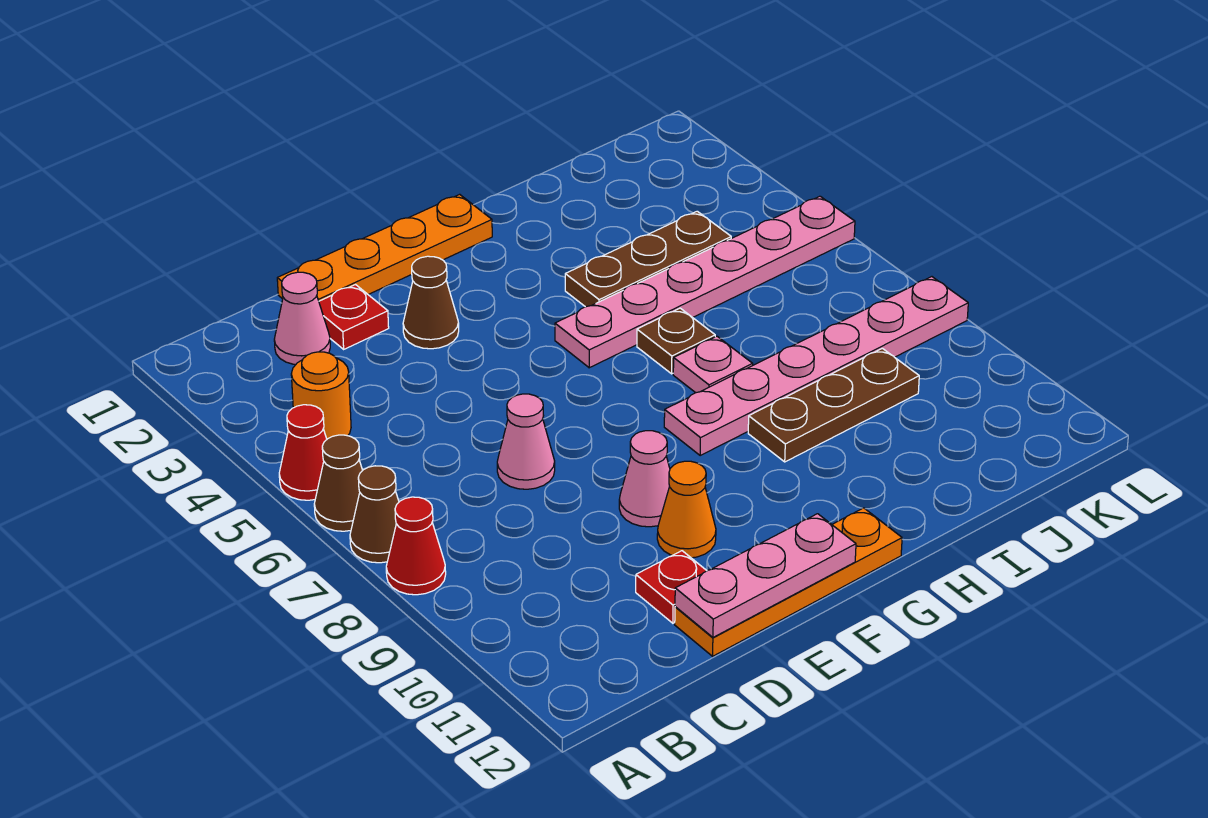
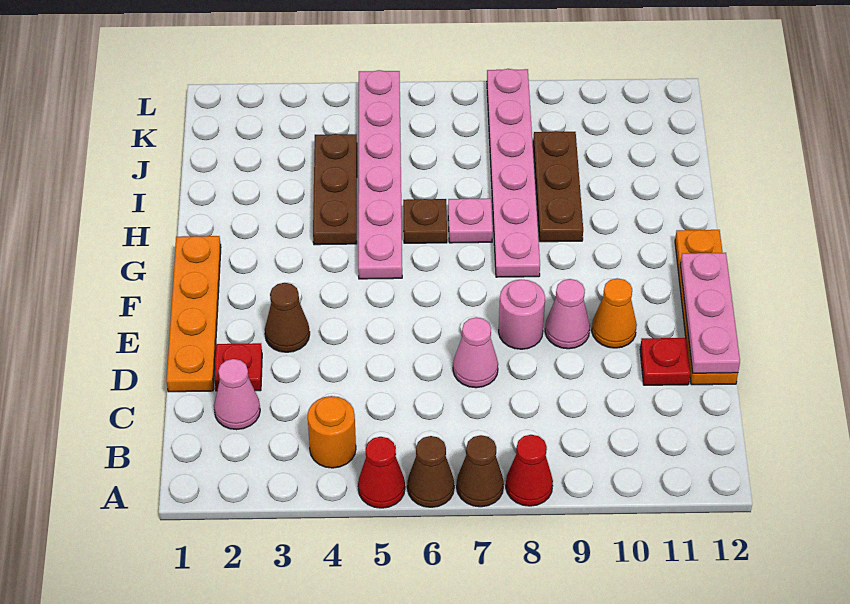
none -> pink 1x1 round brick [499,280,545,349]

